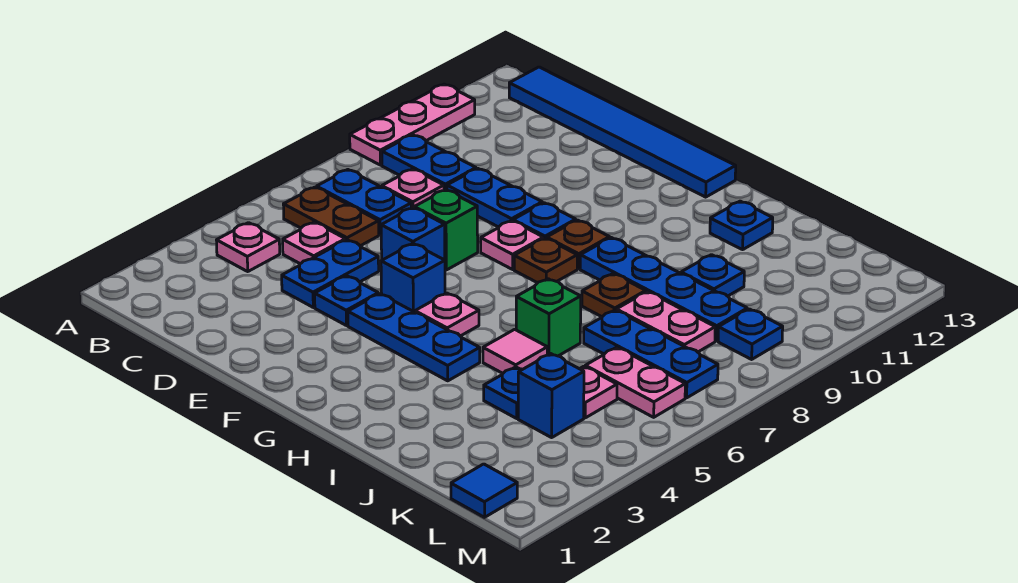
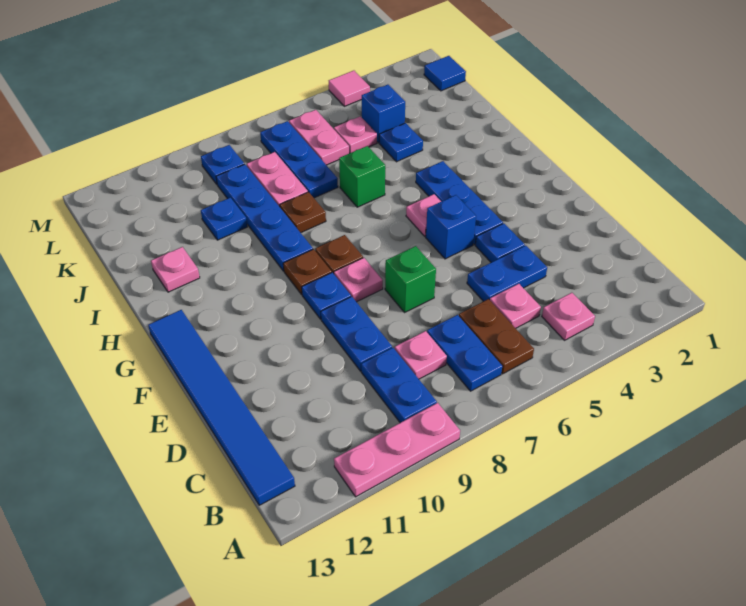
blue 1x1 brick [381,208,445,260] -> none
pink 1x1 tile [483,329,547,373] -> pink 1x1 tile moved to [329,71,370,106]
blue 1x1 plate [710,201,773,250] -> pink 1x1 plate [151,247,200,292]

